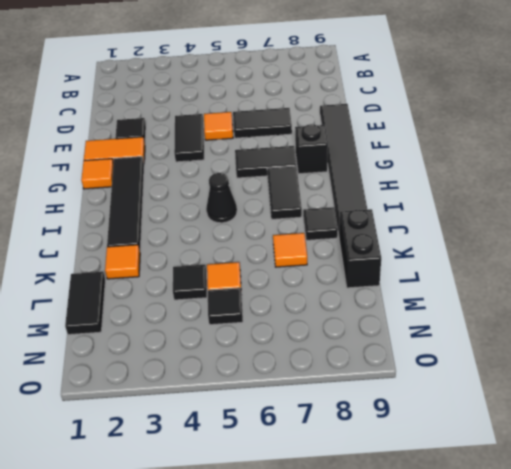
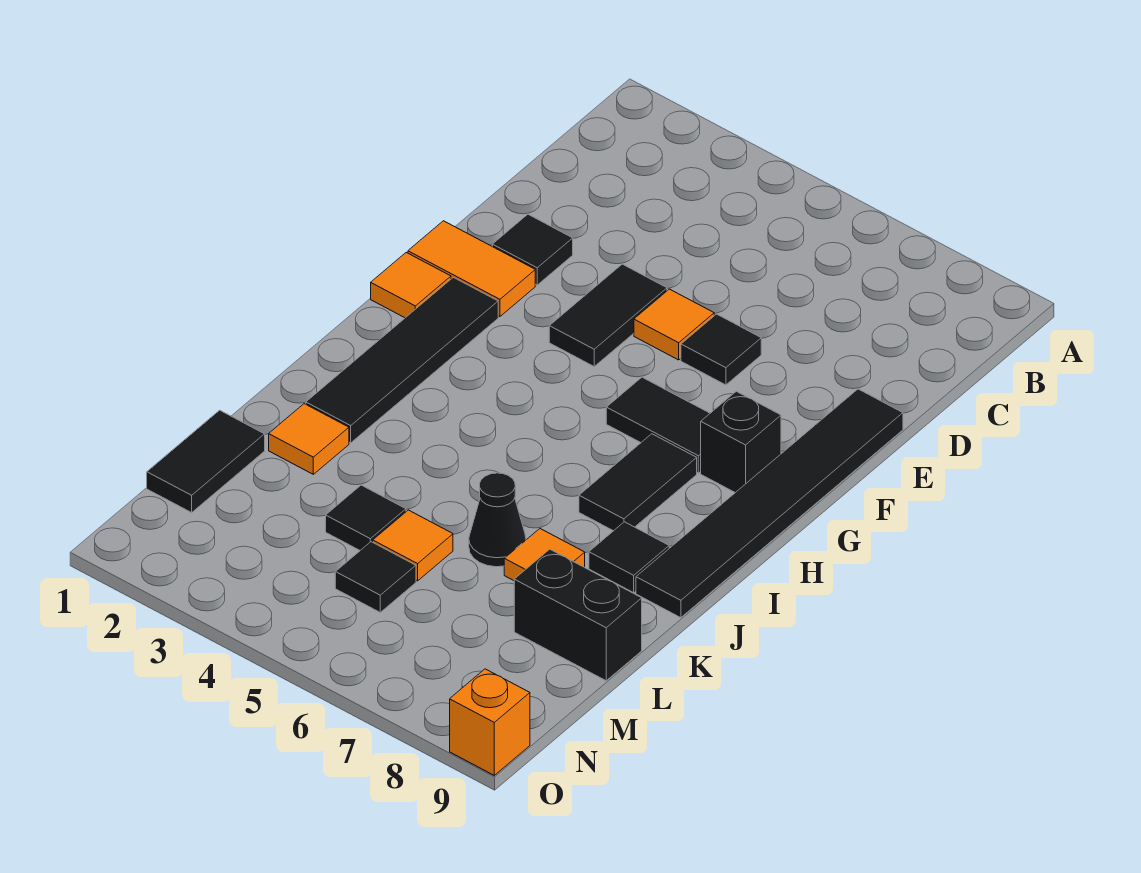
black 1x2 tile [233,108,292,138] -> black 1x1 tile [681,314,761,385]
black 1x1 cone [206,173,237,223] -> black 1x1 cone moved to [469,473,526,567]
black 1x2 brick [339,209,381,288] -> black 1x2 brick turned to [514,549,642,681]
none -> orange 1x1 brick [450,669,530,775]

